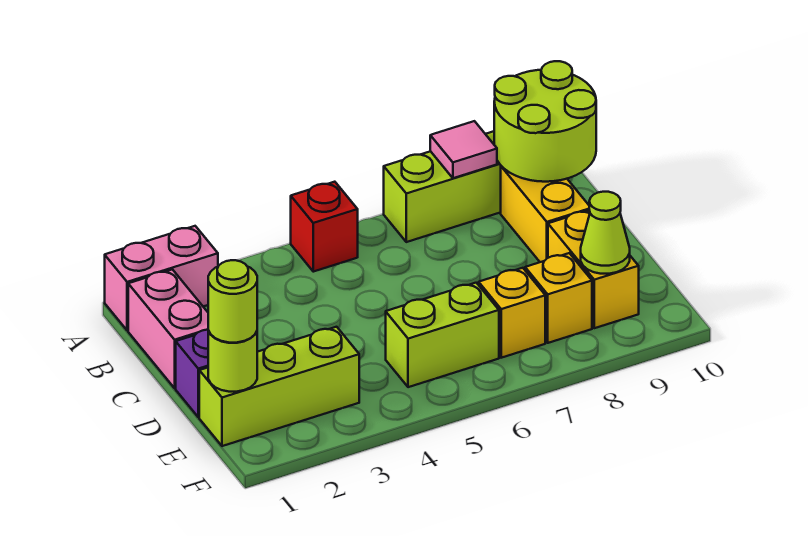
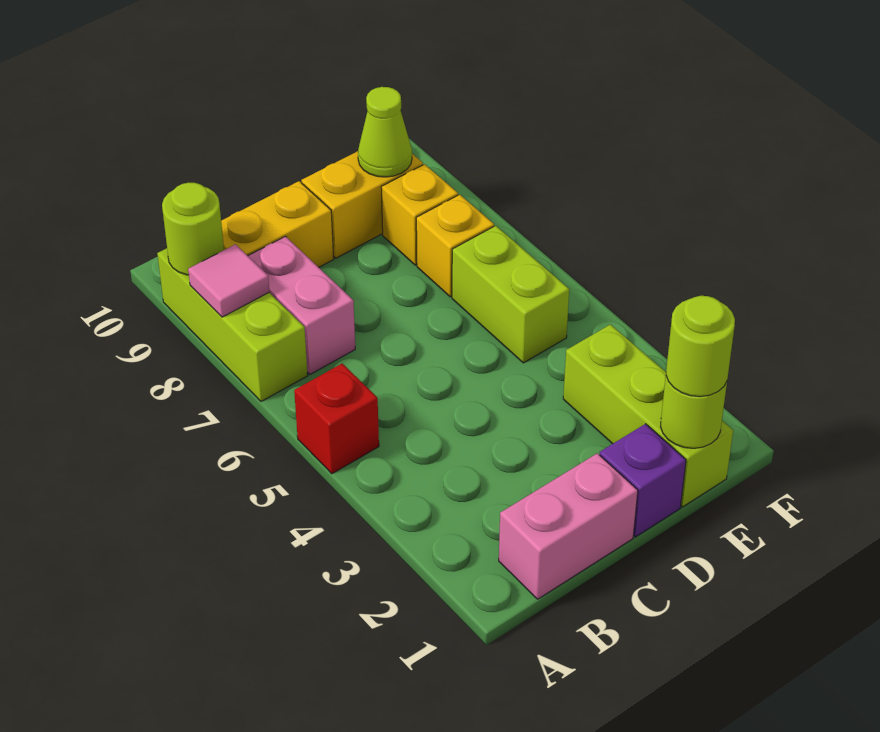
pink 1x2 brick [105,226,218,331] -> pink 1x2 brick moved to [248,236,355,374]
lime 2x2 round brick [494,61,596,182] -> lime 1x1 round brick [162,183,224,275]

